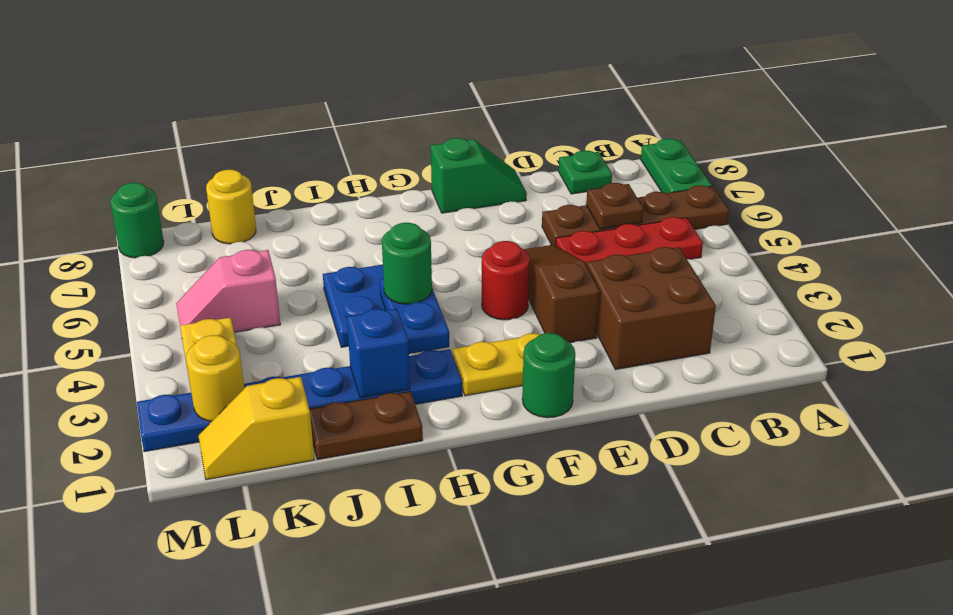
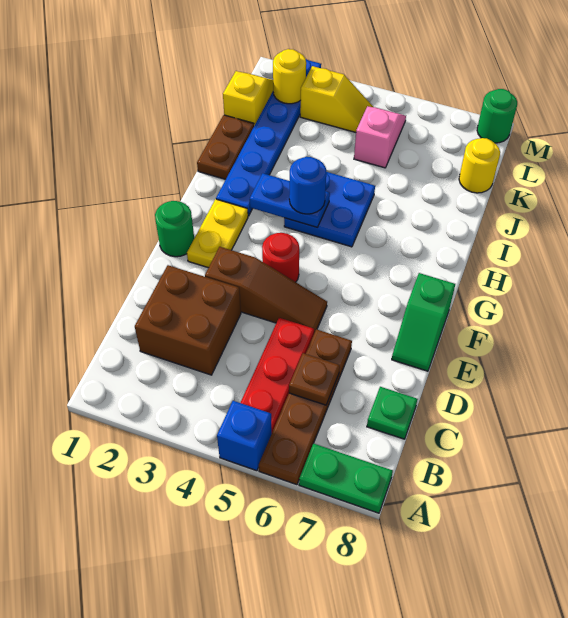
green 1x1 round brick [382,223,432,304] -> blue 1x1 round brick [289,157,326,214]
blue 1x1 brick [347,309,410,398] -> blue 1x1 brick moved to [217,401,272,471]

